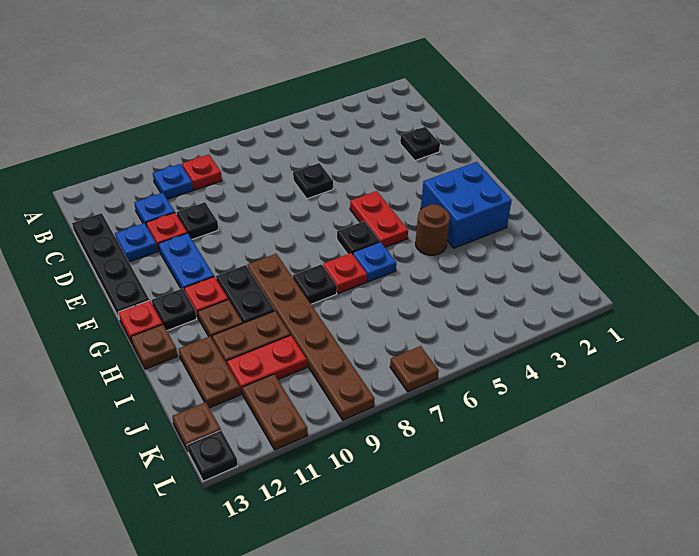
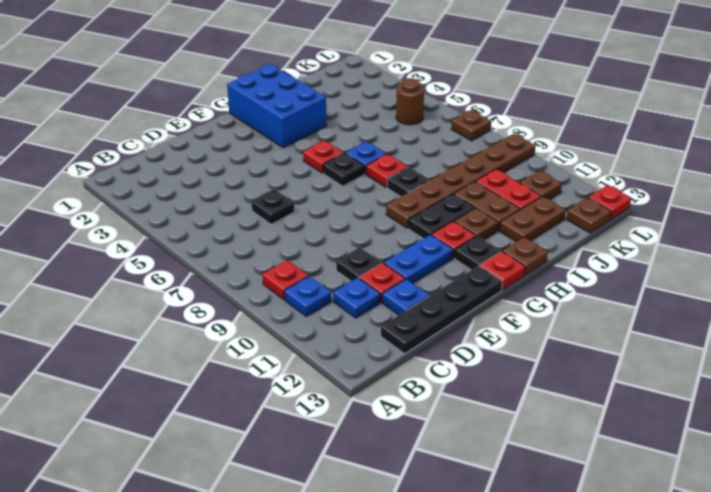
black 1x1 plate [400,127,440,160] -> none
red 1x2 plate [350,191,408,247] -> red 1x1 plate [303,141,344,173]
blue 2x2 brick [421,162,512,248] -> blue 2x3 brick [227,64,327,148]
brown 1x1 round brick [416,204,450,255] -> brown 1x1 round brick moved to [396,78,424,125]
brown 1x2 plate [242,374,307,450] -> brown 1x1 plate [520,171,562,199]
black 1x1 plate [187,431,237,481] -> red 1x1 plate [588,185,631,220]

